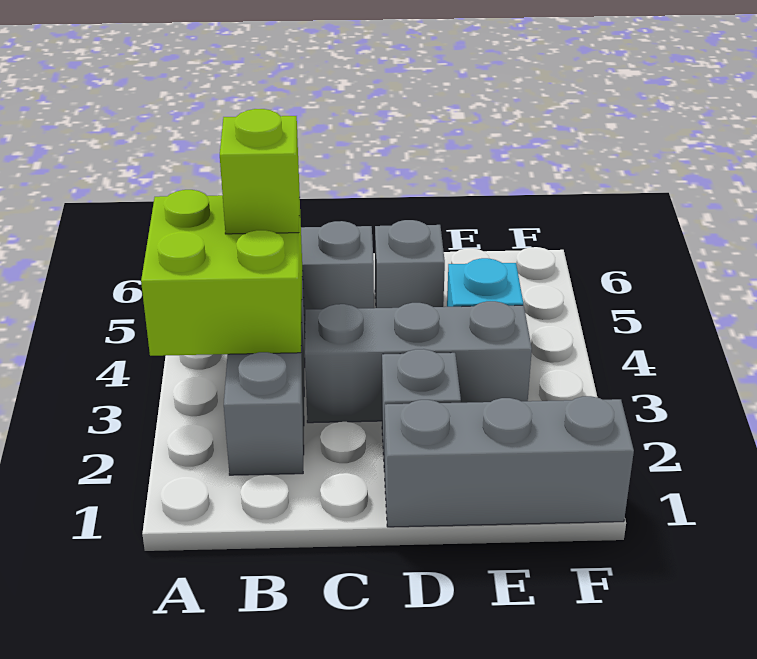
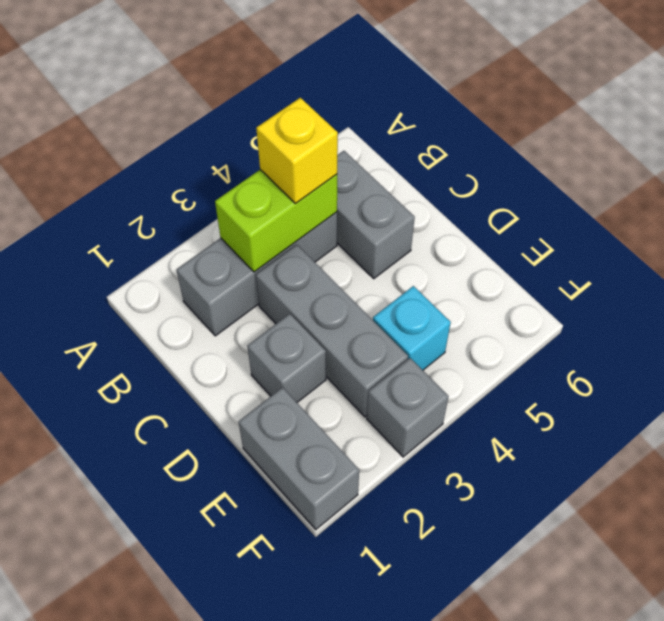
lime 2x2 brick [141,190,302,356] -> lime 1x2 brick [215,170,337,272]
lime 1x1 brick [220,109,300,234] -> yellow 1x1 brick [256,98,338,203]
grey 1x3 brick [385,396,634,527] -> grey 1x2 brick [238,388,359,530]
grey 1x1 brick [375,220,445,308] -> grey 1x1 brick moved to [367,358,449,457]

